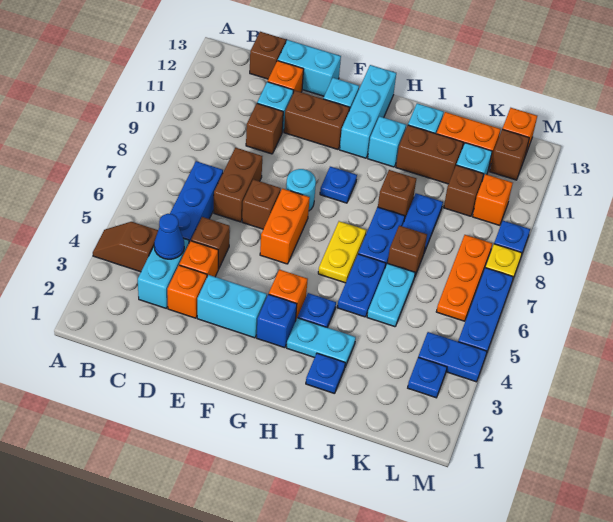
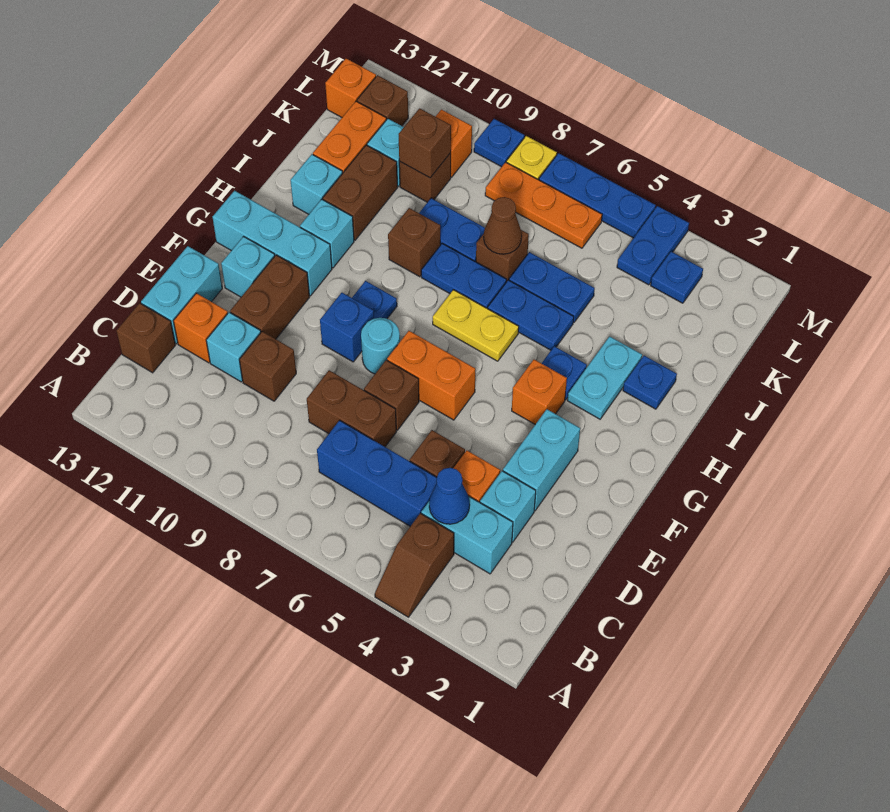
orange 1x1 brick [167,265,207,318] -> cyan 1x1 brick [480,471,536,542]
blue 1x1 brick [257,294,297,348] -> blue 1x1 brick moved to [320,293,374,362]
cyan 1x2 plate [367,263,415,327] -> blue 1x2 plate [509,252,595,323]
none -> brown 1x1 cone [484,197,522,254]
none -> brown 1x1 brick [399,108,451,178]

